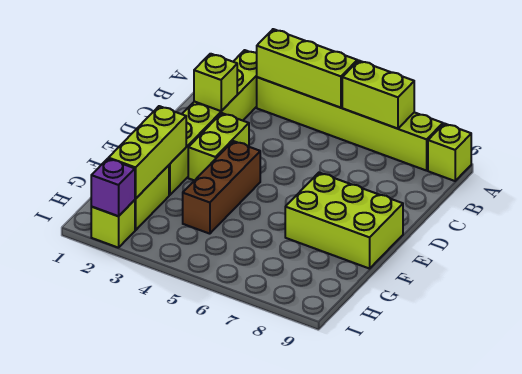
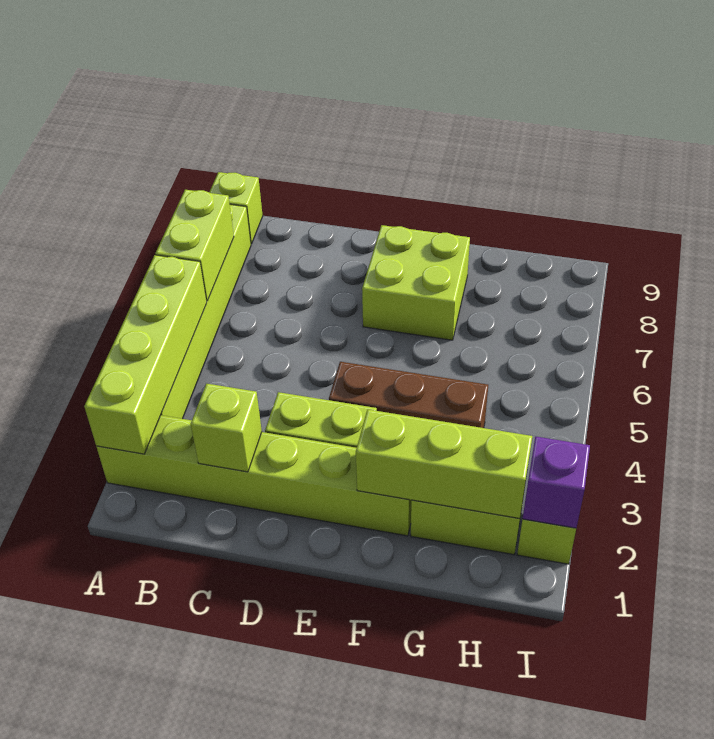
lime 1x3 brick [257,29,357,108] -> lime 1x4 brick [84,255,207,454]
lime 2x3 brick [285,173,403,269] -> lime 2x2 brick [362,225,470,340]

